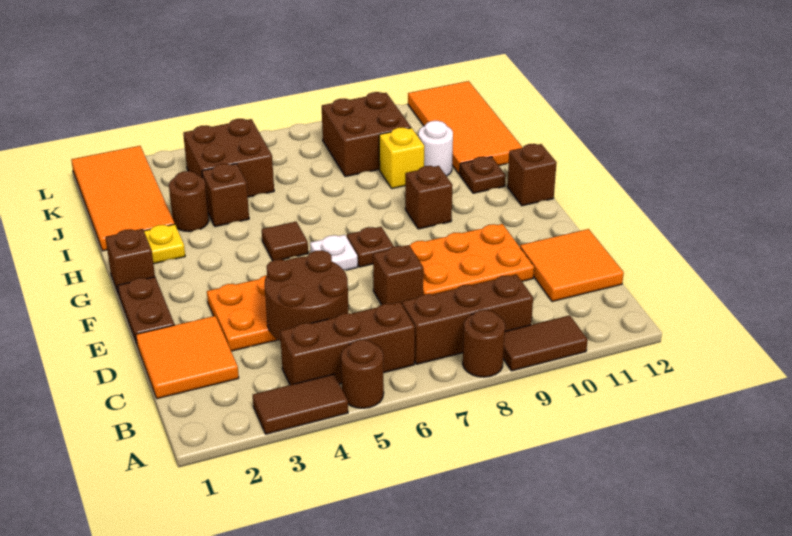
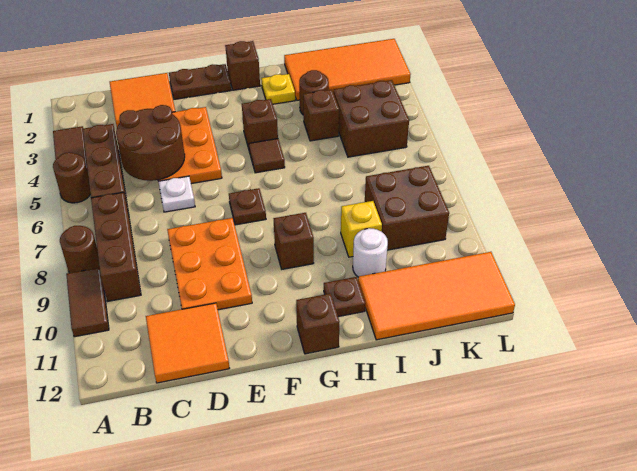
brown 1x1 brick [373,245,423,305] -> brown 1x1 brick moved to [242,99,278,149]
white 1x1 plate [310,235,358,270] -> white 1x1 plate moved to [158,176,195,212]

